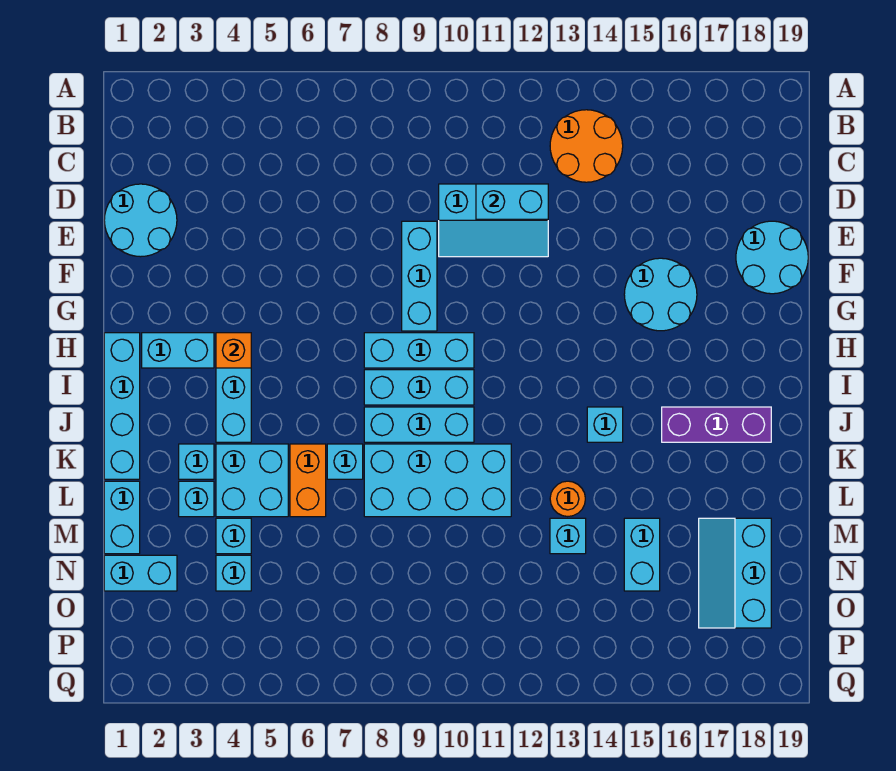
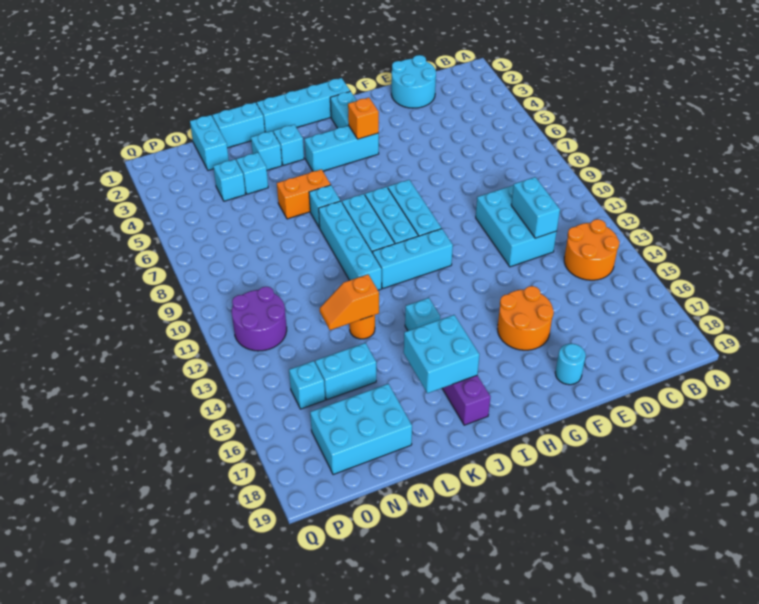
cyan 2x3 slope [439,184,548,257] -> cyan 2x3 brick [476,185,557,267]
cyan 1x3 brick [402,221,437,331] -> cyan 1x3 brick moved to [373,229,453,288]
cyan 2x2 round brick [736,221,808,294] -> cyan 1x1 round brick [555,344,586,385]
cyan 2x2 round brick [624,258,697,331] -> orange 2x2 round brick [497,286,554,350]
cyan 2x2 brick [216,444,288,517] -> cyan 2x2 brick moved to [404,315,479,393]
cyan 2x4 brick [364,444,511,517] -> cyan 1x4 brick [319,201,382,290]
none -> orange 1x2 slope [320,274,379,330]
cyan 1x1 brick [550,518,586,554] -> cyan 1x1 brick moved to [289,361,325,409]
cyan 2x3 slope [699,518,771,628] -> cyan 2x3 brick [310,384,412,475]
none -> purple 2x2 round brick [232,287,287,351]

